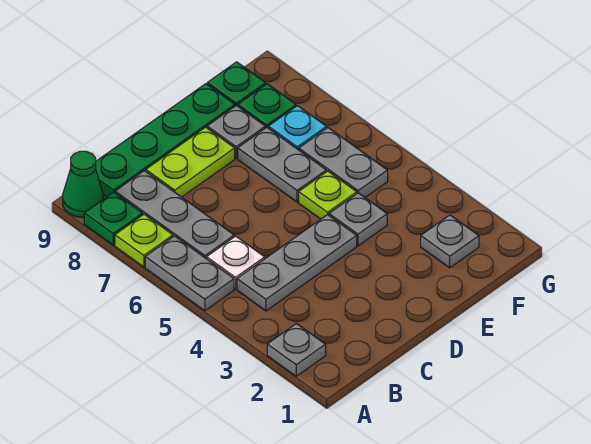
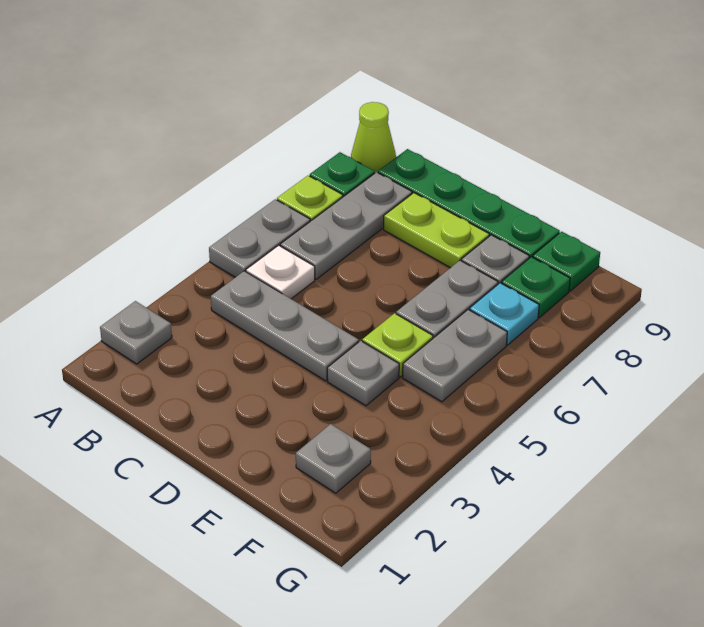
green 1x1 cone [63,151,103,217] -> lime 1x1 cone [351,102,396,173]

